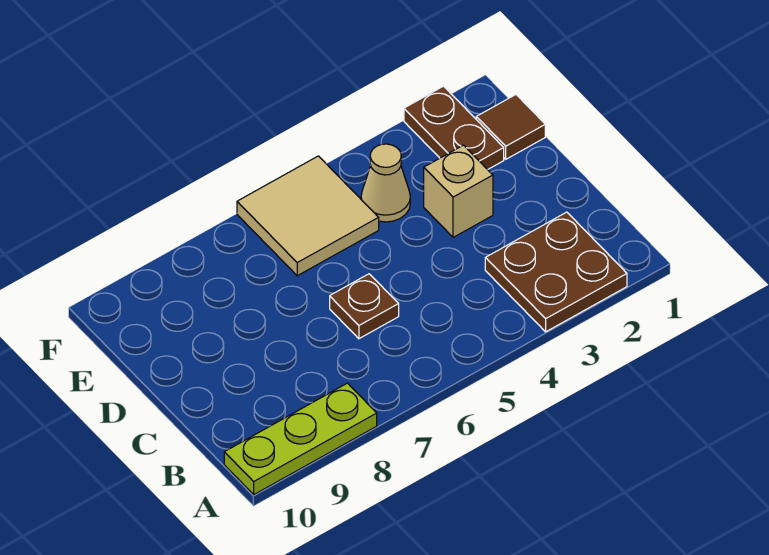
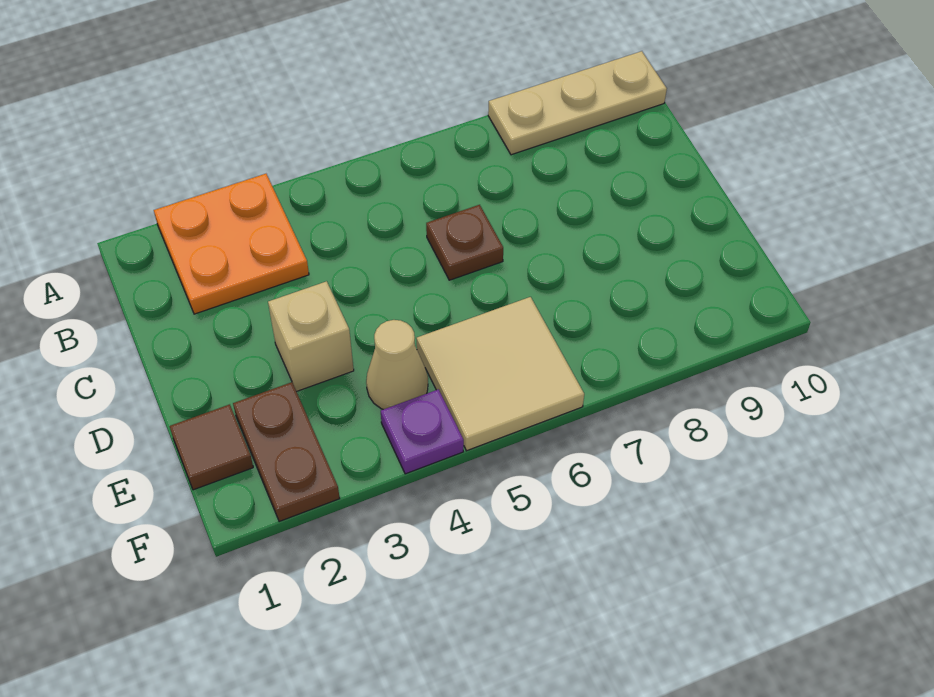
brown 2x2 plate [485,212,627,332] -> orange 2x2 plate [154,174,309,314]
lime 1x3 plate [224,383,377,495] -> tan 1x3 plate [488,51,667,155]
none -> purple 1x1 plate [381,389,464,474]

